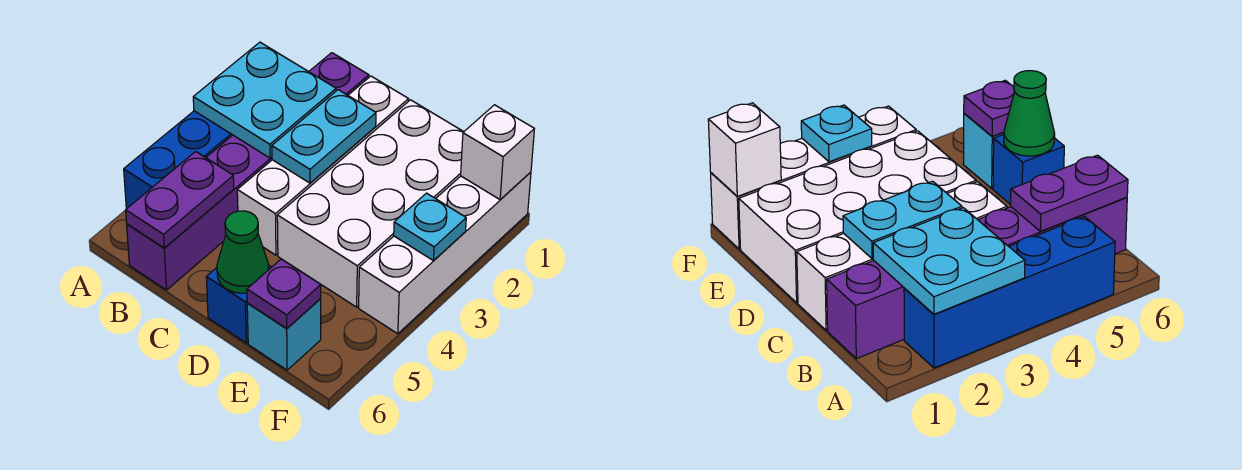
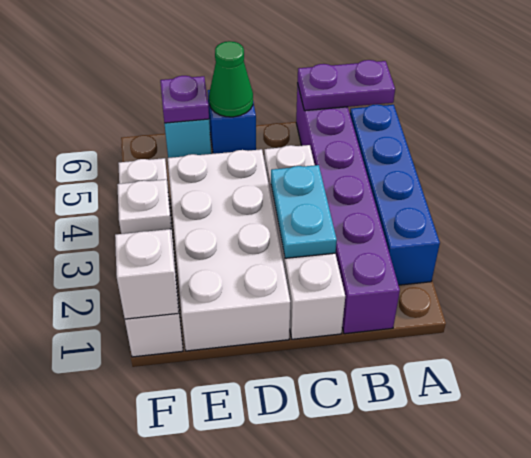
cyan 2x2 plate [193,42,336,158] -> none
purple 1x2 plate [126,151,234,248] -> purple 1x2 plate turned to [298,60,395,111]
cyan 1x1 plate [394,193,466,261] -> white 1x1 plate [117,179,171,234]

